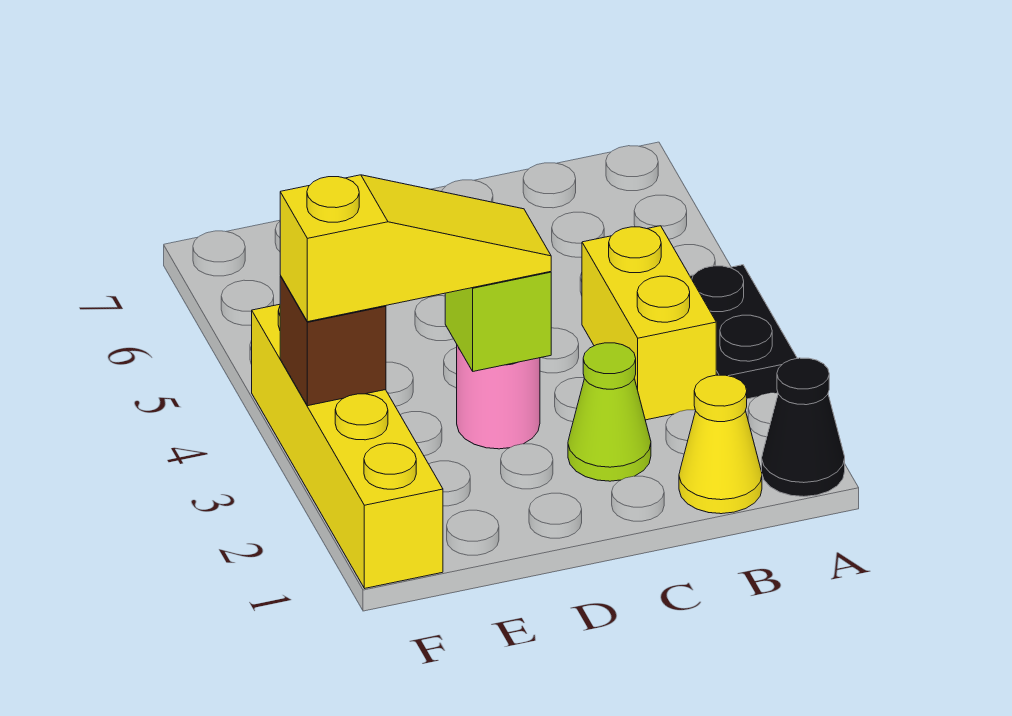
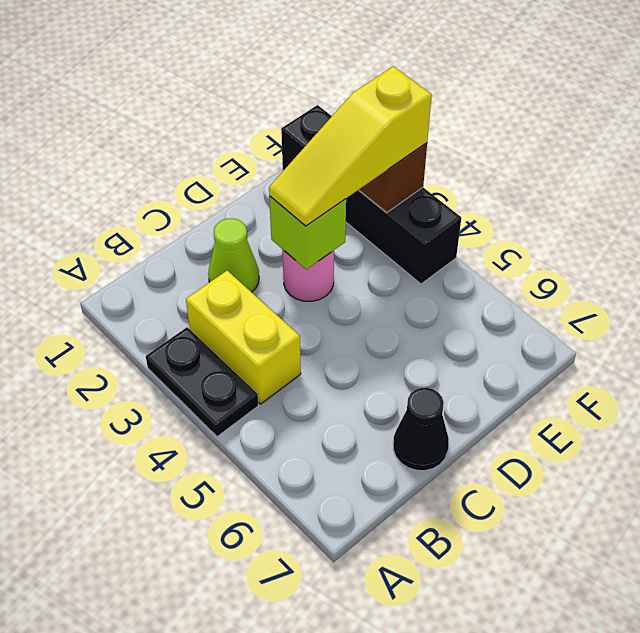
black 1x1 cone [762,358,845,497] -> black 1x1 cone moved to [393,388,449,471]
yellow 1x1 cone [679,375,762,514] -> none
yellow 1x4 brick [252,304,443,588] -> black 1x4 brick [281,105,461,284]

